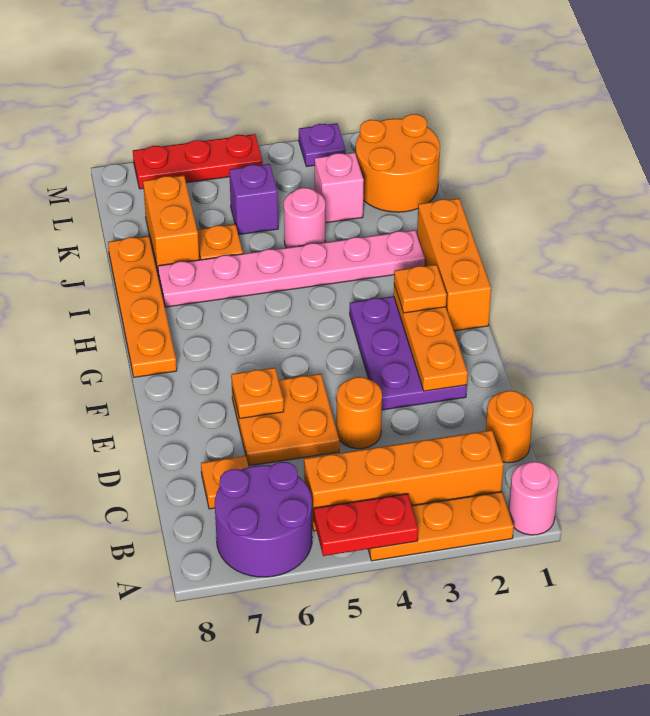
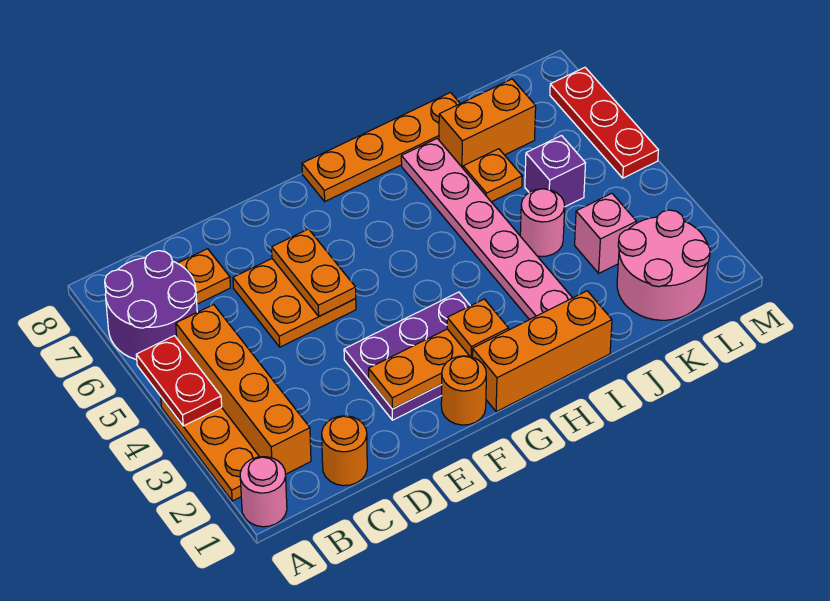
orange 1x1 round brick [337,377,382,449] -> orange 1x1 round brick moved to [441,356,486,425]
orange 1x1 plate [231,368,284,419] -> orange 1x2 plate [272,229,356,316]
orange 2x2 round brick [356,114,440,212] -> pink 2x2 round brick [617,210,710,320]
purple 1x1 plate [299,123,346,167] -> none

